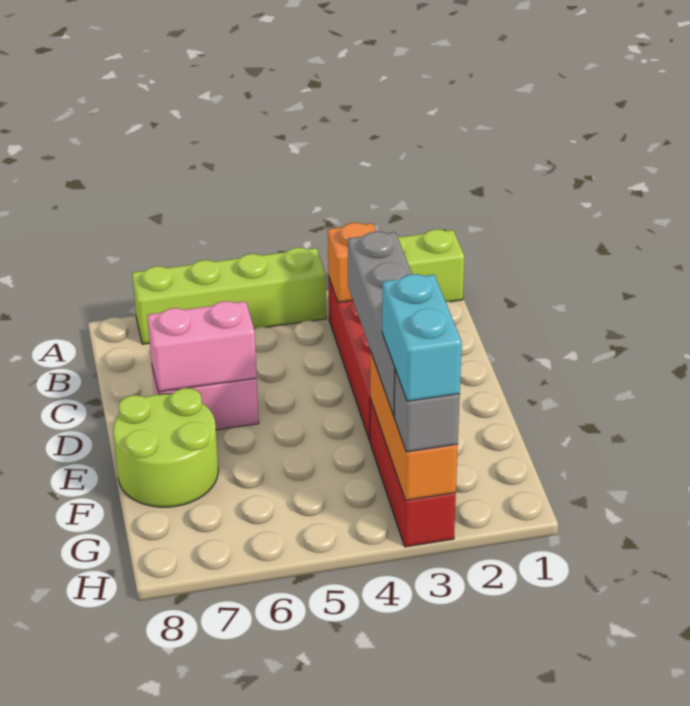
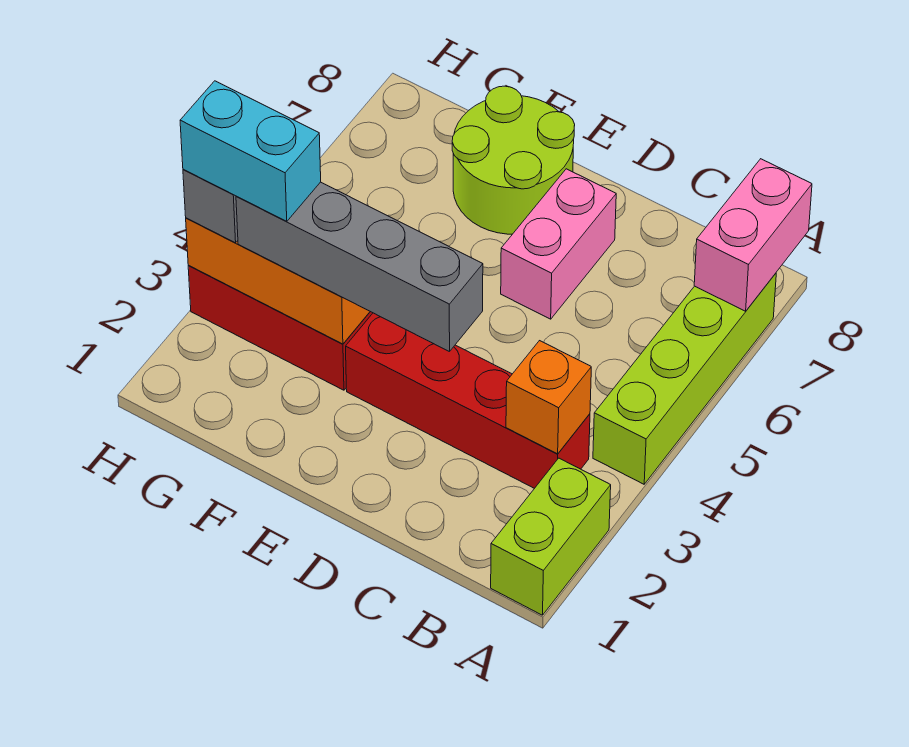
pink 1x2 brick [147,301,257,392] -> pink 1x2 brick moved to [694,159,812,311]

